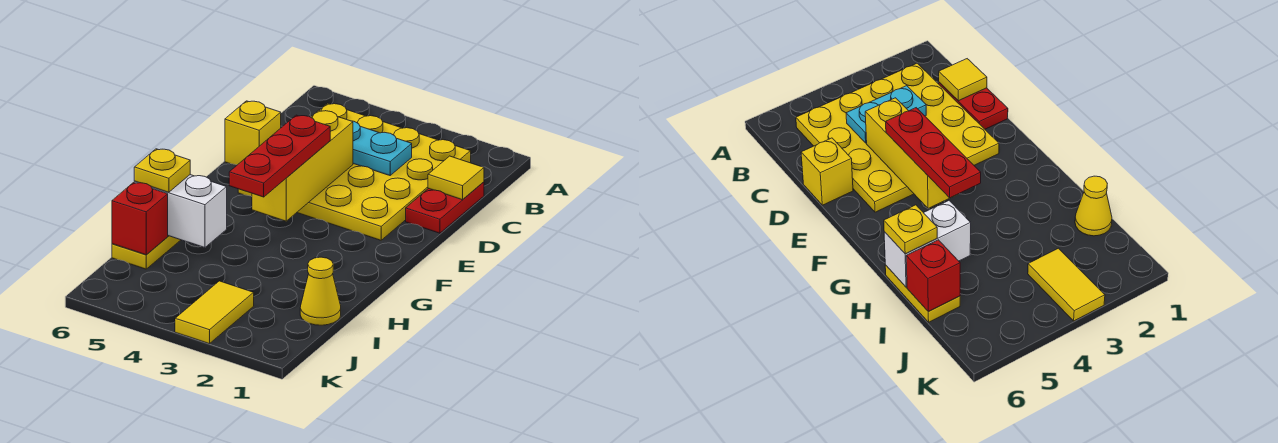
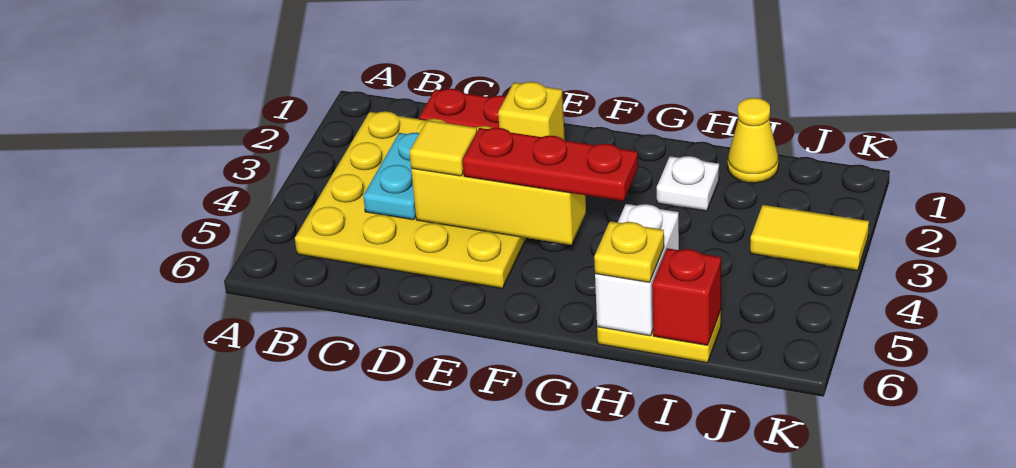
yellow 1x1 tile [428,156,484,200] -> yellow 1x1 tile moved to [409,120,477,176]
yellow 1x1 brick [225,101,281,165] -> yellow 1x1 brick moved to [498,82,565,140]
none -> white 1x1 plate [657,156,719,211]

